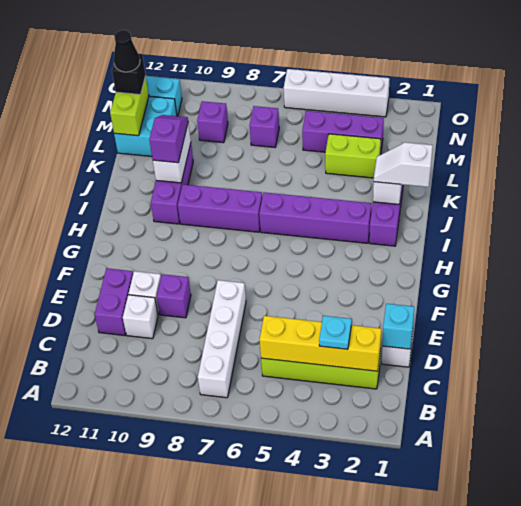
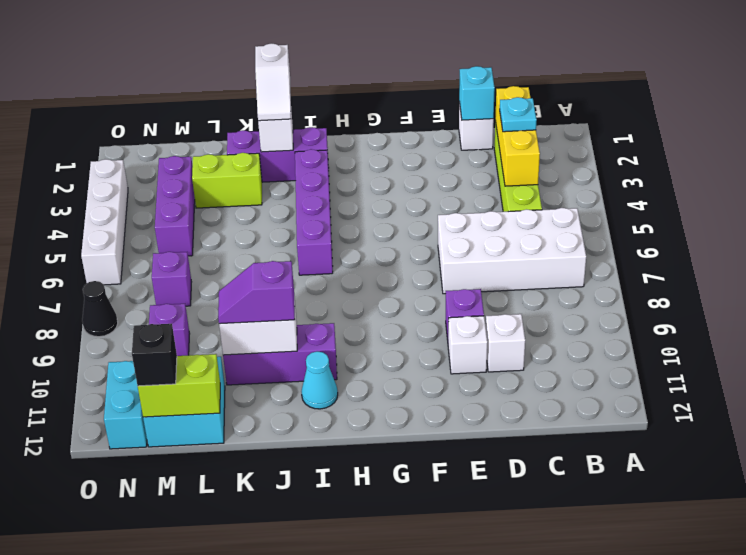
white 1x4 brick [198,280,246,398] -> white 2x4 brick [438,208,586,294]
yellow 1x4 brick [260,316,381,371] -> yellow 1x3 brick [495,86,540,186]
purple 1x2 brick [95,268,133,336] -> none
purple 1x3 brick [178,184,262,232] -> none
none -> cyan 1x1 cone [301,351,338,409]
lime 1x2 brick [325,134,381,178] -> lime 1x2 brick turned to [192,153,262,208]
black 1x1 cone [114,30,140,72] -> black 1x1 cone moved to [82,281,118,337]

